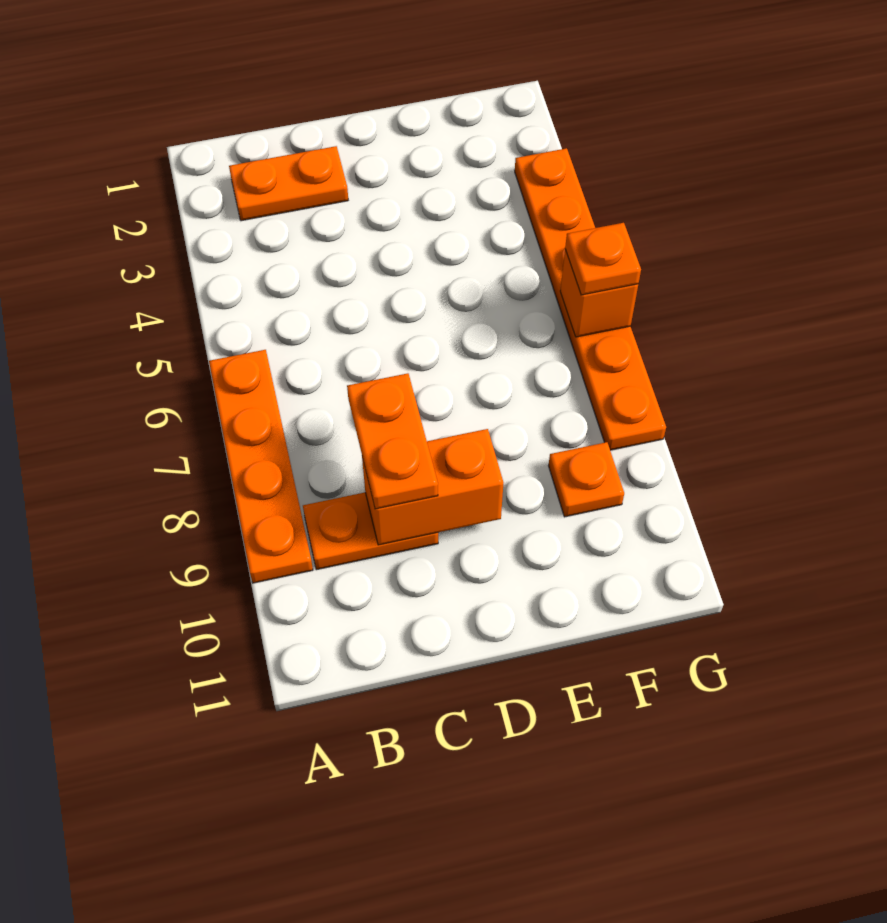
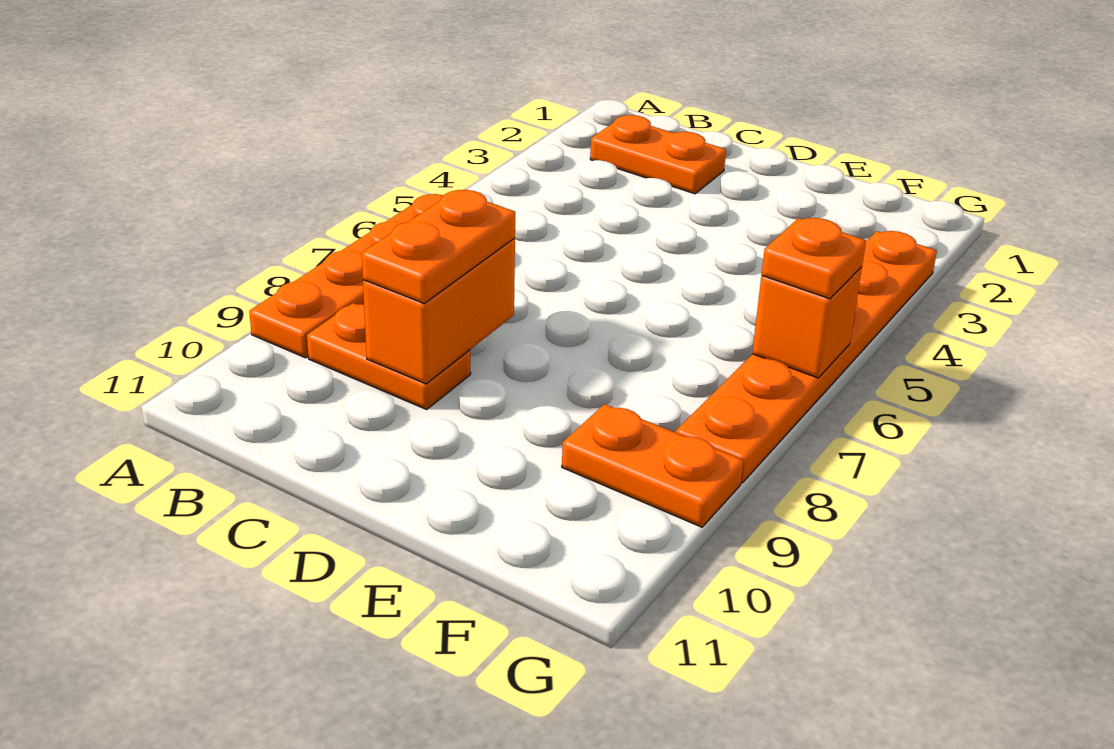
orange 1x2 brick [362,429,503,545] -> orange 1x2 brick turned to [363,238,515,384]
orange 1x1 plate [549,442,624,517] -> orange 1x2 plate [562,404,743,527]

